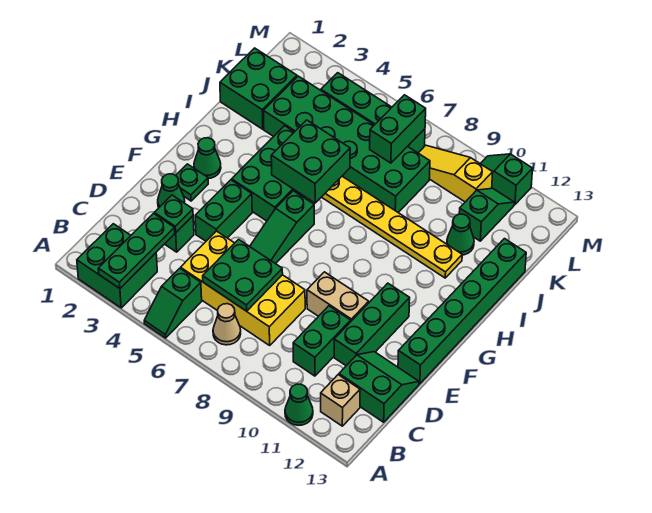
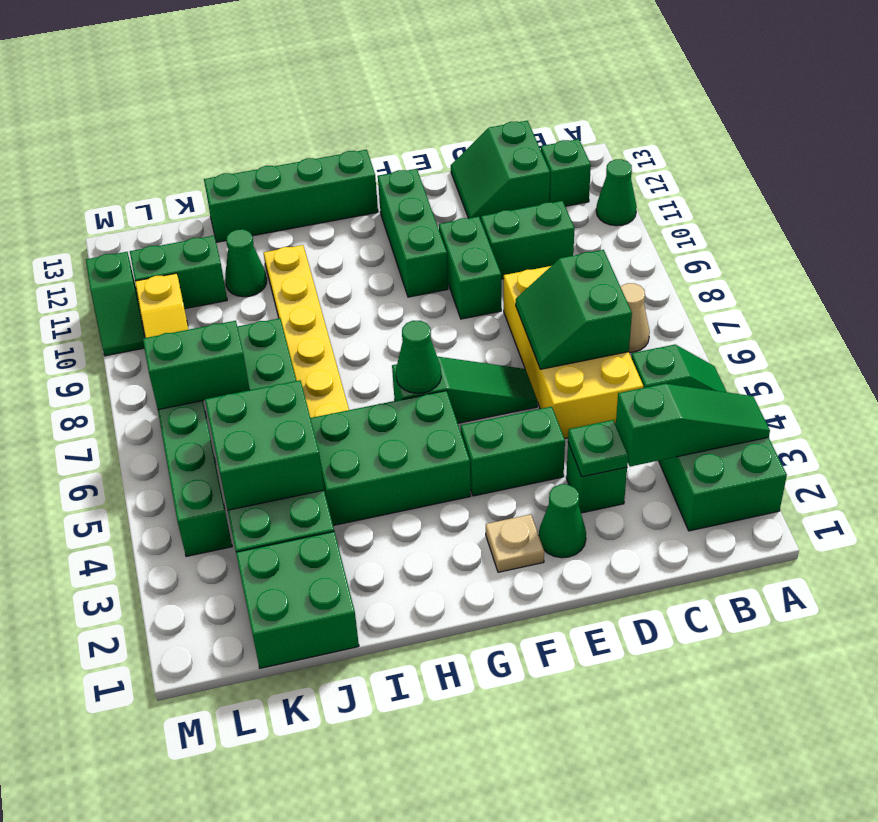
green 1x3 plate [98,214,175,289] -> green 1x3 slope [616,384,770,467]
tan 1x1 brick [321,375,360,426] -> green 1x1 brick [541,139,591,206]
green 2x2 plate [203,239,283,311] -> green 2x2 slope [516,250,632,369]
green 1x3 brick [334,283,410,366] -> green 1x3 brick turned to [378,169,448,297]
tan 1x2 brick [307,272,369,321] -> green 1x2 brick [439,217,501,319]
green 1x6 brick [398,239,526,384] -> green 1x4 brick [204,150,378,242]
green 1x1 plate [176,164,208,201] -> tan 1x1 plate [486,514,544,572]
green 1x1 cone [194,138,221,179] -> green 1x1 cone moved to [396,321,441,393]
green 2x2 brick [271,120,350,203] -> green 2x2 brick moved to [205,380,324,510]
green 1x2 slope [459,188,514,241] -> green 1x2 brick [130,236,227,309]

